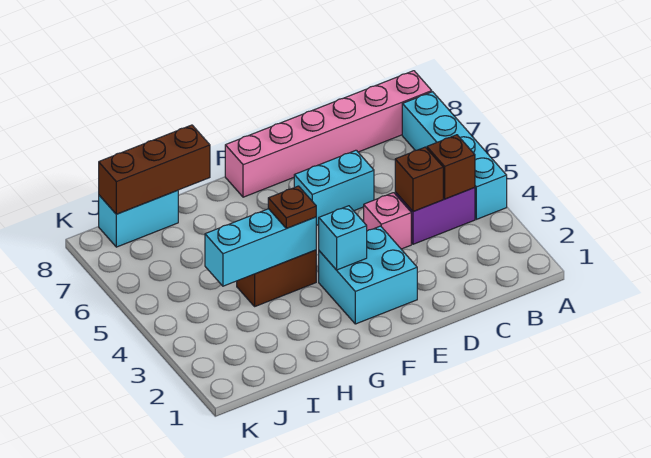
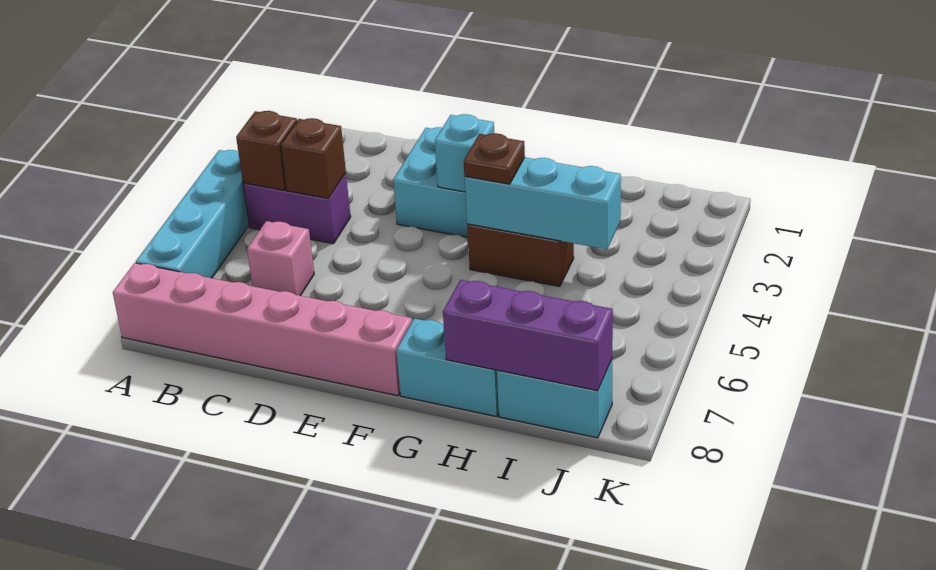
pink 1x1 brick [364,193,411,249] -> pink 1x1 brick moved to [247,221,314,296]
cyan 1x2 brick [294,150,374,226] -> cyan 1x2 brick moved to [396,318,499,416]
brown 1x3 brick [99,125,210,214] -> purple 1x3 brick [443,280,613,391]

